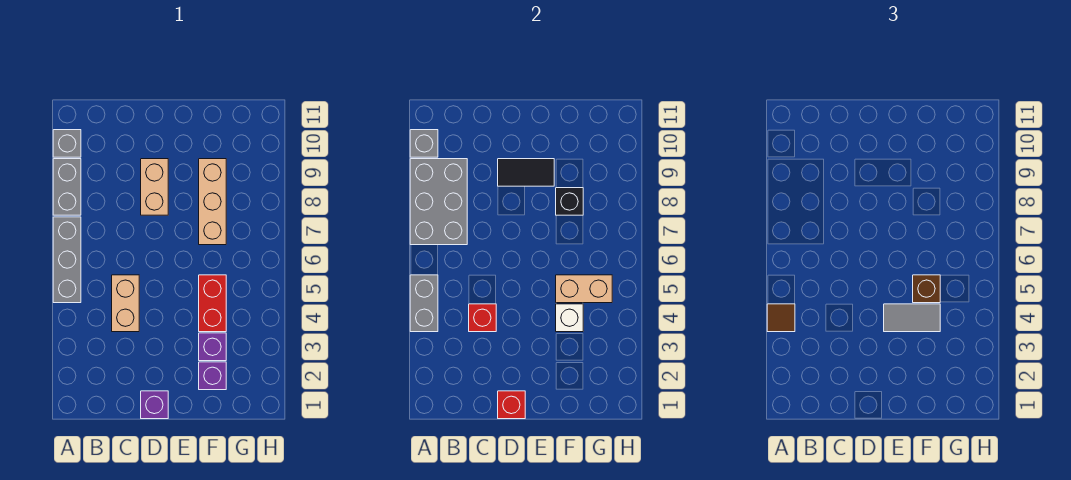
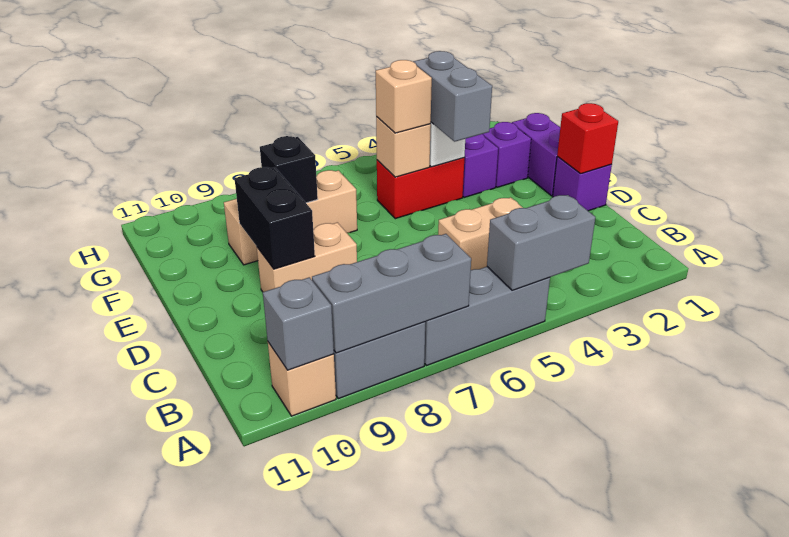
brown 1x1 tile [767,304,795,332] -> none
grey 2x3 brick [410,159,467,245] -> grey 1x3 brick [312,234,471,353]
grey 1x1 brick [53,130,81,157] -> tan 1x1 brick [268,342,336,416]
red 1x1 brick [469,304,496,332] -> none
black 1x2 tile [498,159,554,186] -> black 1x2 brick [235,167,315,269]
none -> purple 1x2 brick [512,113,560,196]
grey 1x2 tile [884,304,940,332] -> grey 1x2 brick [413,51,492,142]
tan 1x2 brick [556,275,612,303] -> tan 1x1 brick [376,117,431,177]
brown 1x1 brick [913,275,940,303] -> tan 1x1 brick [376,60,432,133]

